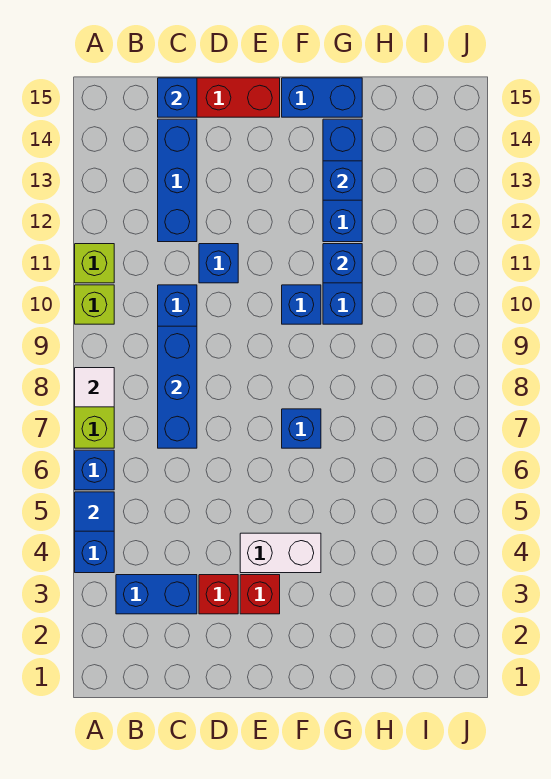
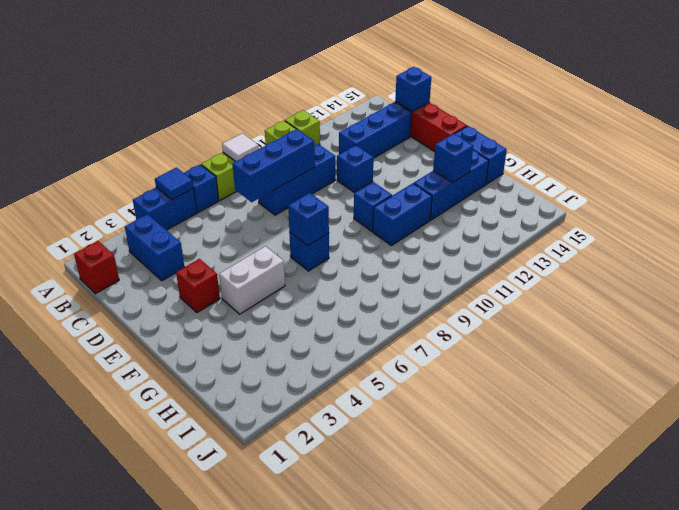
red 1x1 brick [199,575,238,614] -> red 1x1 brick moved to [74,241,119,294]
white 1x2 brick [240,533,321,573] -> white 1x2 brick turned to [219,246,285,314]
blue 1x1 brick [323,244,362,283] -> blue 1x1 brick moved to [288,193,329,246]

